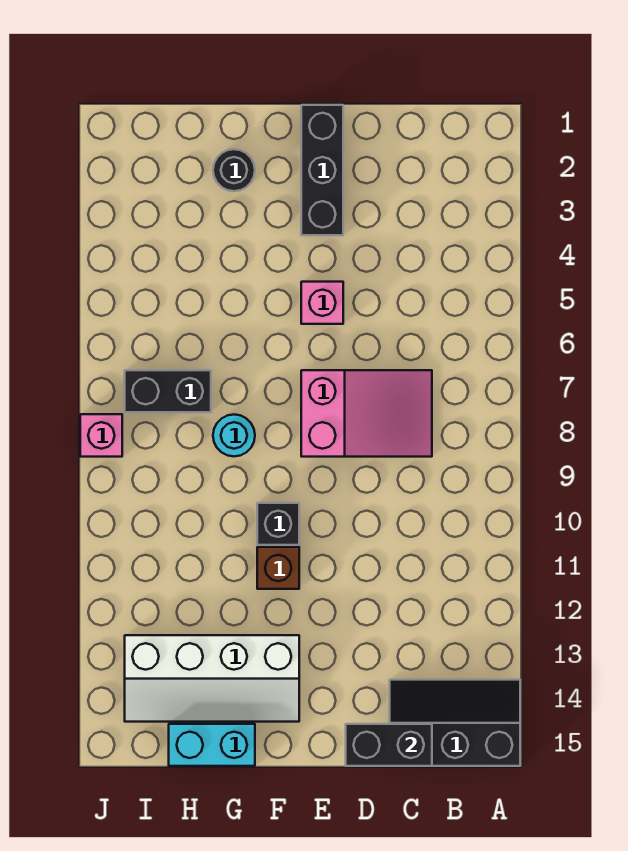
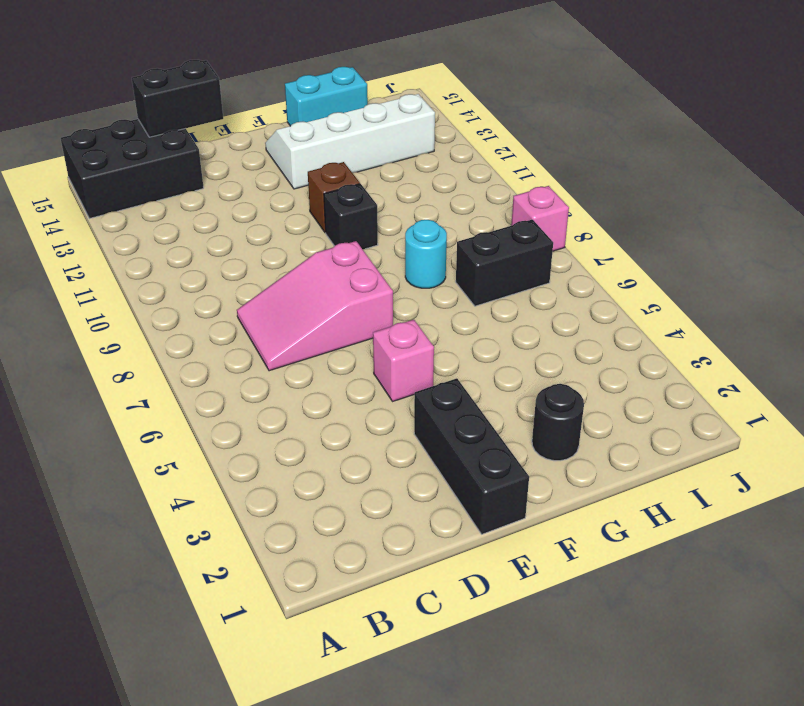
black 2x3 slope [390,680,520,766] -> black 2x3 brick [61,119,204,219]

